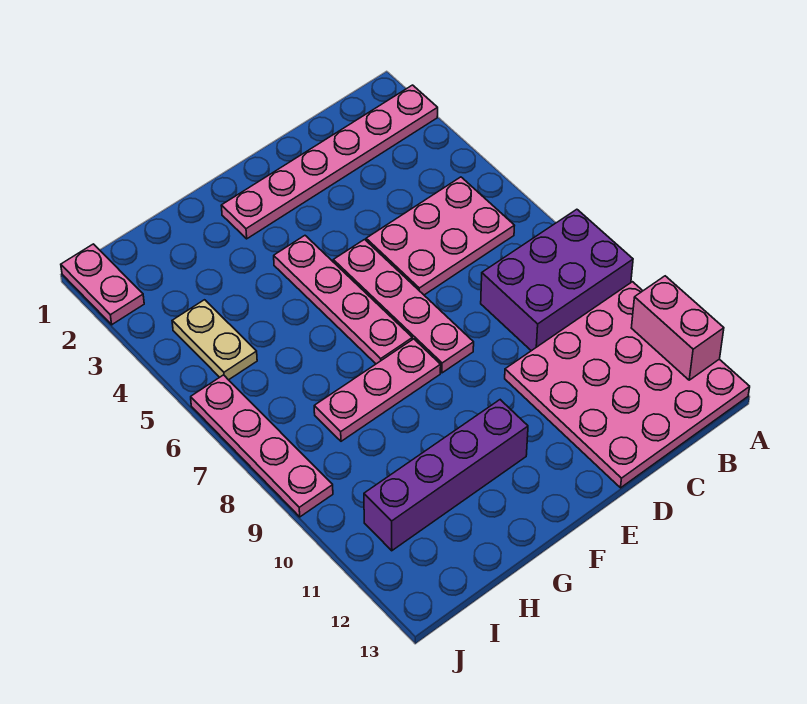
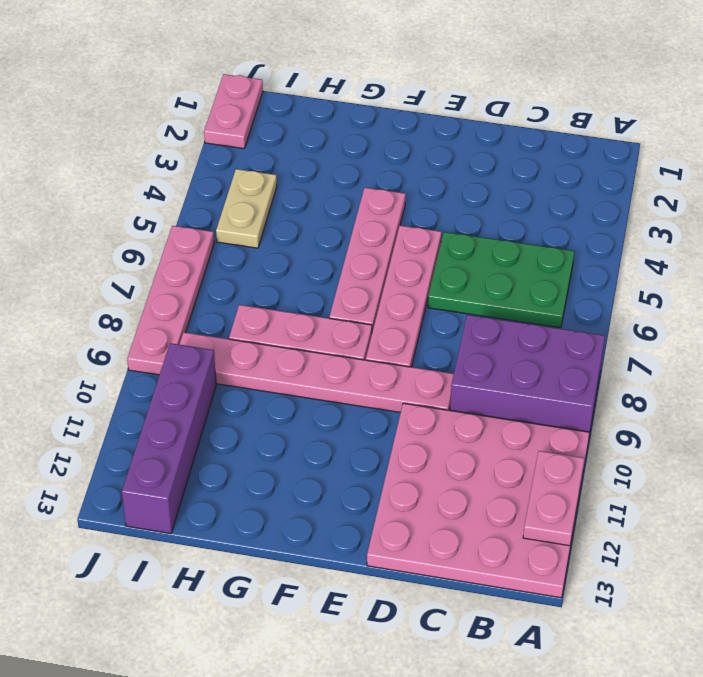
pink 1x6 plate [221,85,438,239] -> pink 1x6 plate moved to [179,332,454,412]
pink 1x2 brick [631,276,724,380] -> pink 1x2 plate [523,451,584,546]
pink 2x3 plate [366,177,515,295] -> green 2x3 plate [428,232,574,328]
purple 1x4 brick [364,400,528,551] -> purple 1x4 brick turned to [122,343,216,534]

